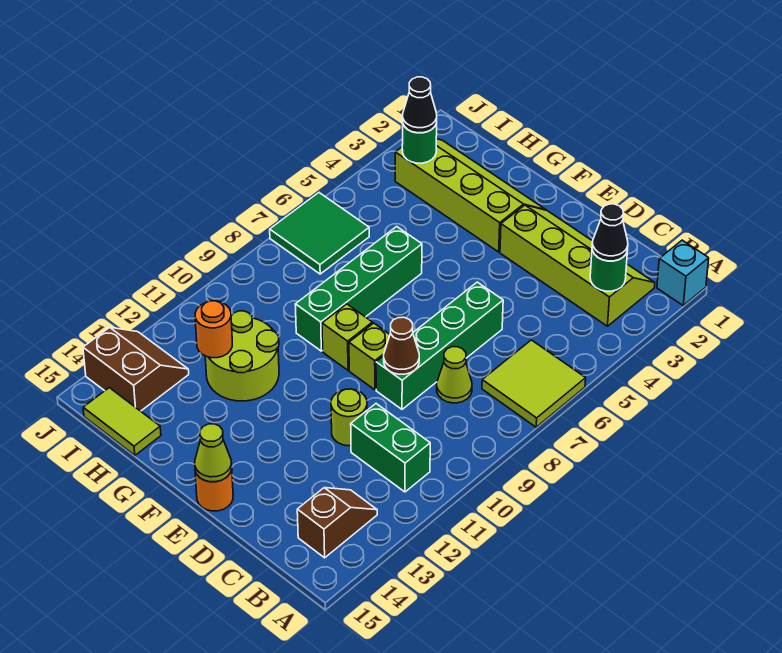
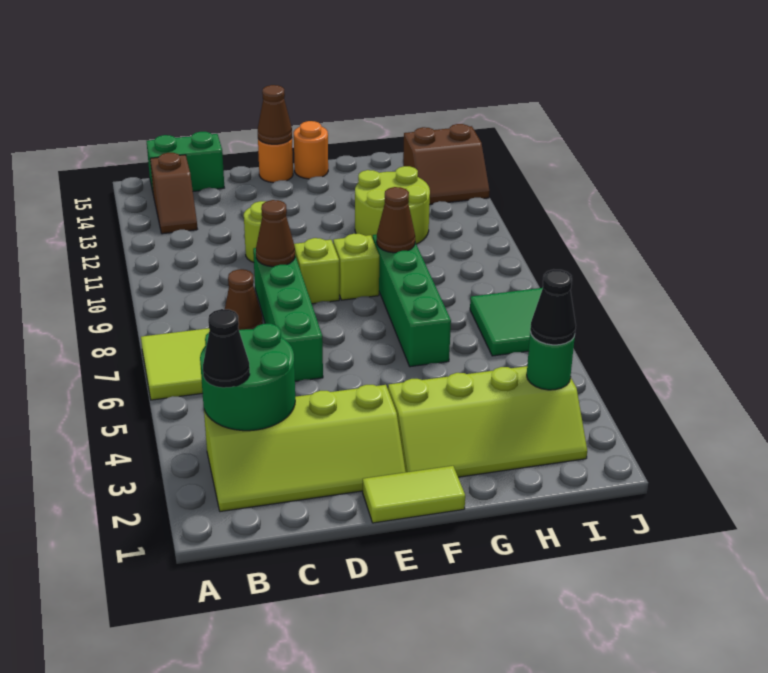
cyan 1x1 brick [657,240,709,305] -> none
green 1x1 round brick [590,250,627,291] -> green 2x2 round brick [200,324,295,431]
green 1x2 brick [351,404,430,492] -> green 1x2 brick moved to [147,132,224,191]
lime 1x1 cone [437,347,472,403] -> brown 1x1 cone [225,269,263,330]
lime 1x1 cone [195,424,232,482] -> brown 1x1 cone [258,85,292,144]
none -> brown 1x1 cone [377,187,415,253]
orange 1x1 round brick [195,301,232,358] -> orange 1x1 round brick moved to [294,121,328,179]
lime 1x2 tile [83,388,161,455] -> lime 1x2 tile moved to [363,466,465,523]

